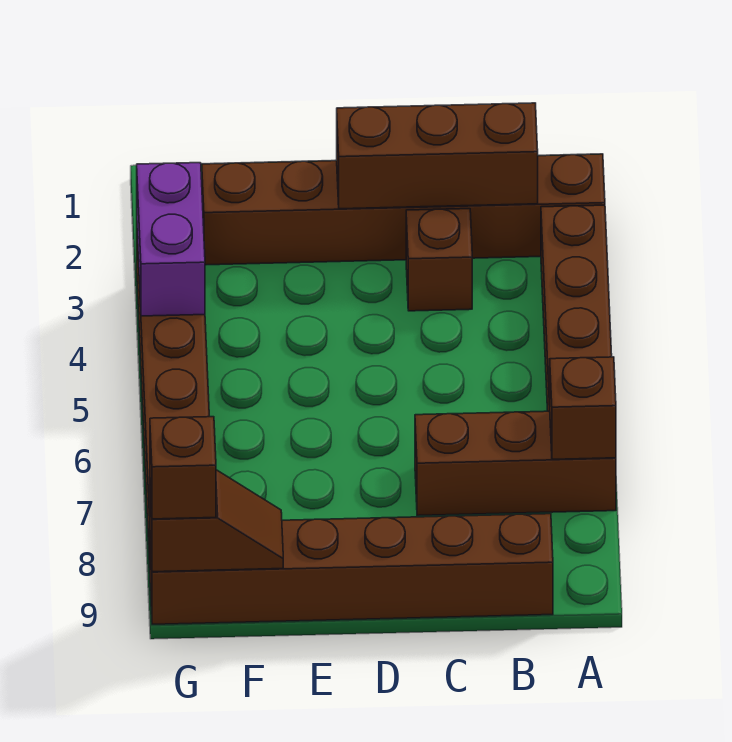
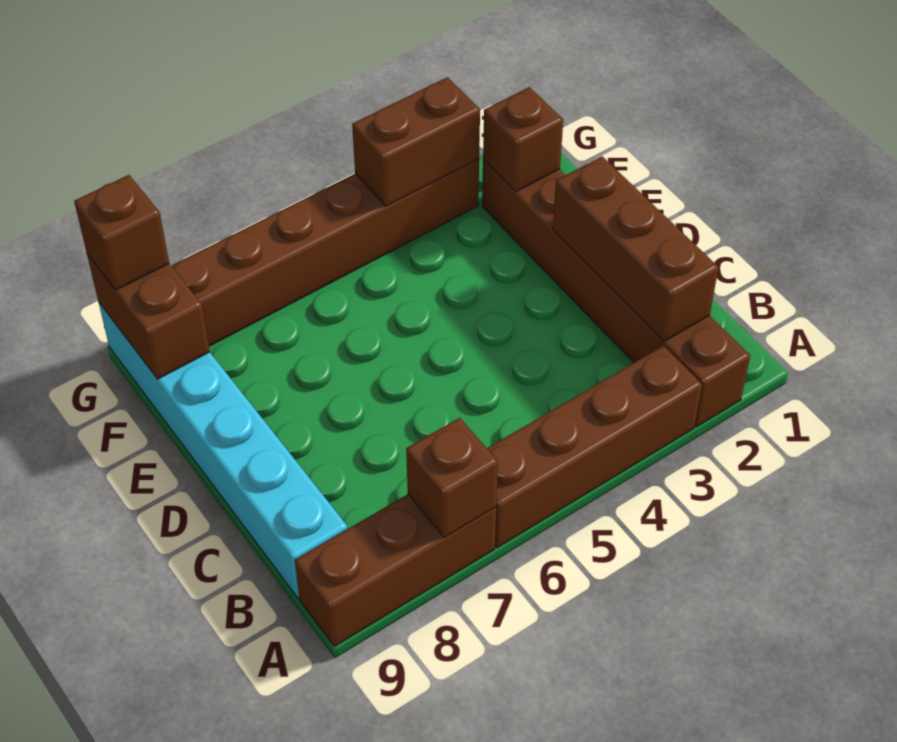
brown 1x3 brick [415,411,616,516] -> brown 1x3 brick turned to [295,494,496,647]
brown 1x6 brick [150,514,553,624] -> cyan 1x6 brick [99,303,348,599]
brown 1x1 brick [406,209,472,311] -> brown 1x1 brick moved to [483,87,563,192]
brown 1x2 slope [150,470,283,572] -> brown 1x2 brick [87,254,210,379]
purple 1x2 brick [137,163,205,316] -> brown 1x2 brick [352,77,480,206]

